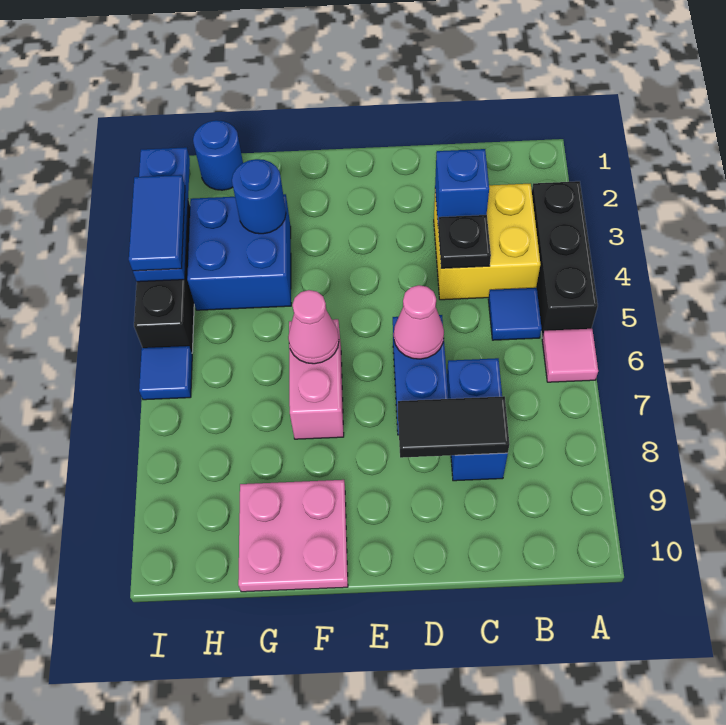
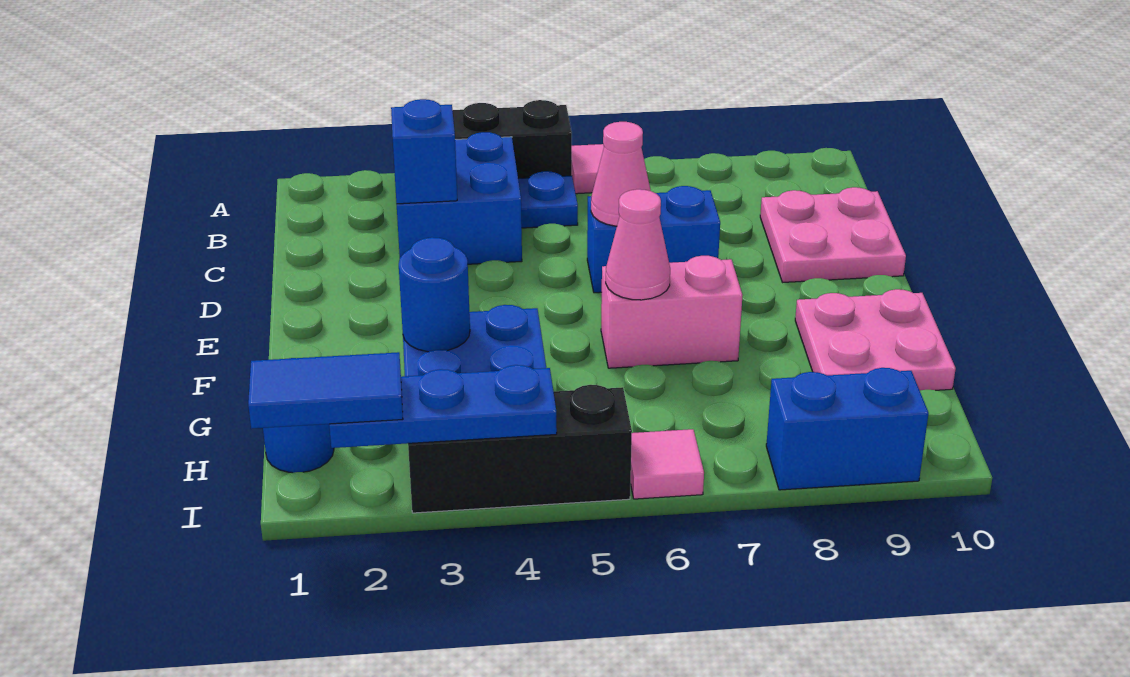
yellow 2x2 brick [434,184,540,300] -> blue 2x2 brick [397,132,522,264]
blue 1x1 tile [488,288,542,340] -> blue 1x1 plate [518,171,578,228]
black 1x1 plate [438,215,491,268] -> none
blue 1x2 brick [447,358,508,481] -> blue 1x2 brick moved to [766,368,929,490]
black 1x2 tile [397,396,509,458] -> none
none -> pink 2x2 plate [760,187,906,282]
blue 1x2 tile [129,175,185,271] -> blue 1x2 tile moved to [248,352,403,429]
blue 1x1 tile [139,346,192,400] -> pink 1x1 tile [631,429,704,499]

